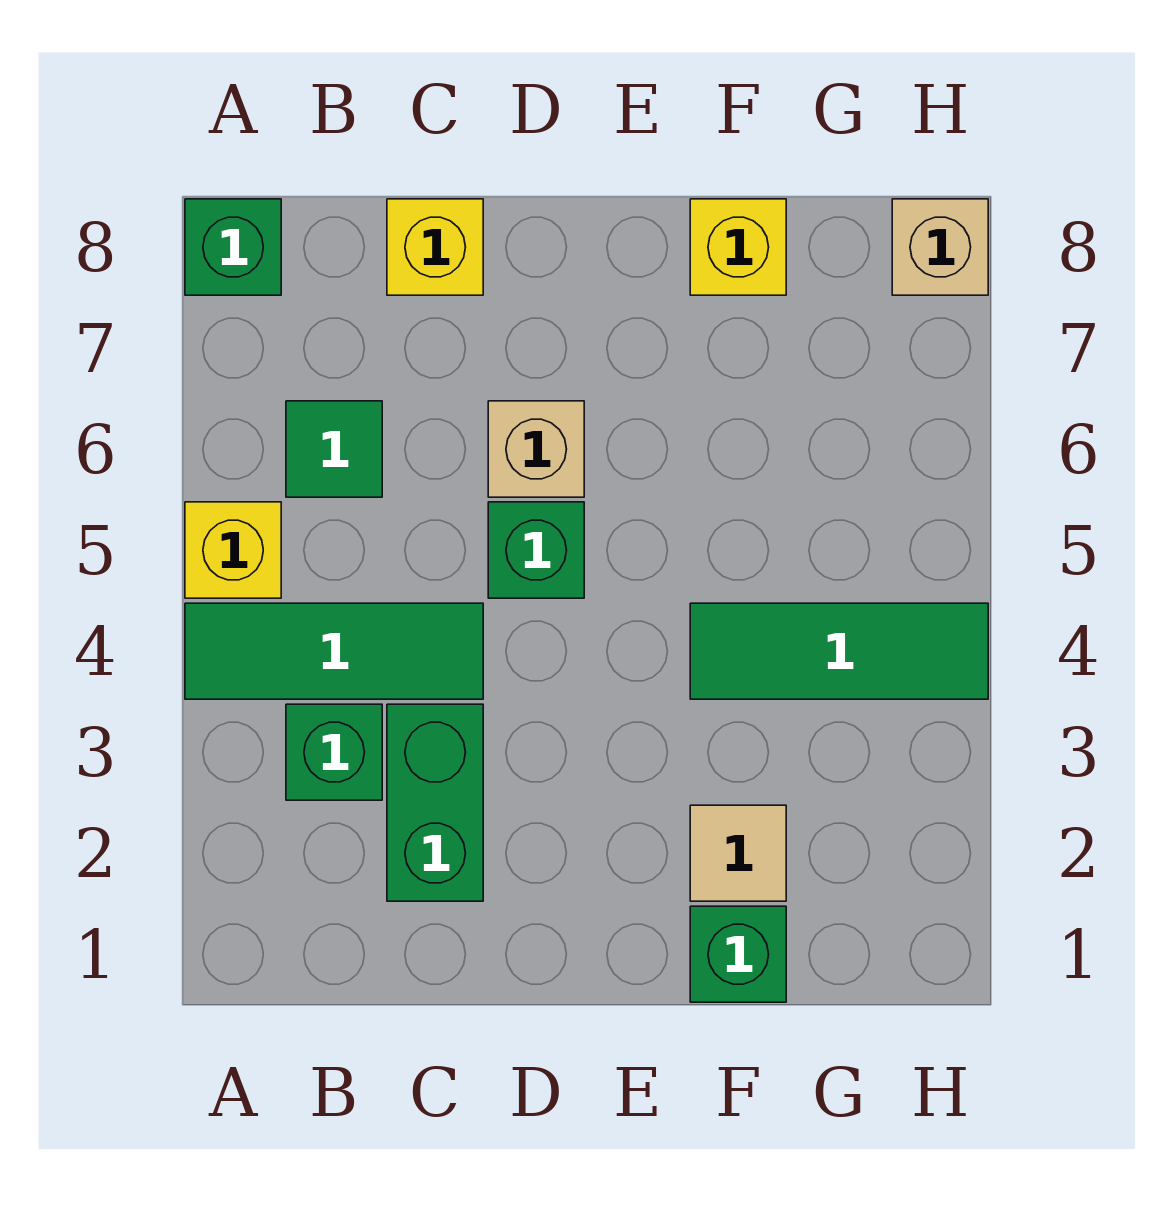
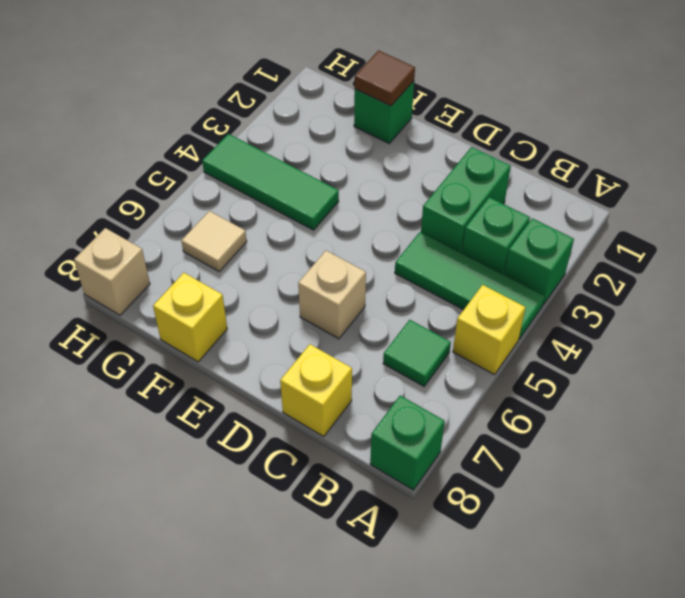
green 1x1 brick [488,502,584,598] -> green 1x1 brick moved to [504,218,574,305]
none -> brown 1x1 tile [355,50,415,106]
tan 1x1 tile [690,805,786,901] -> tan 1x1 tile moved to [181,211,247,271]

